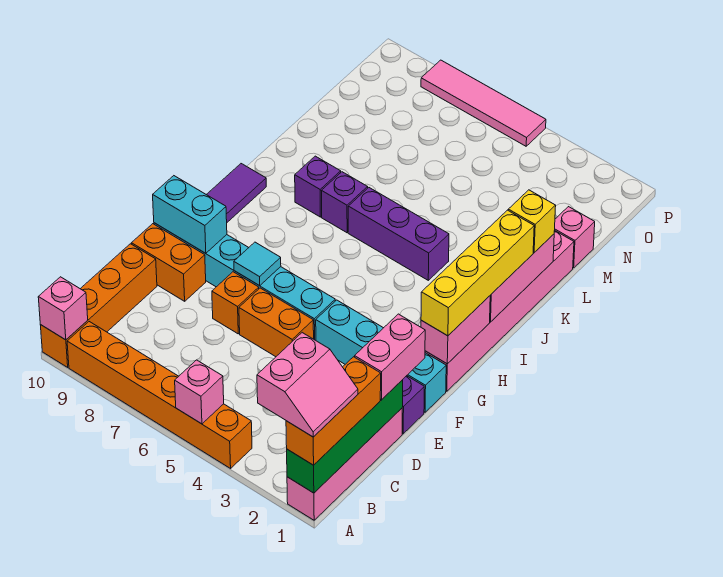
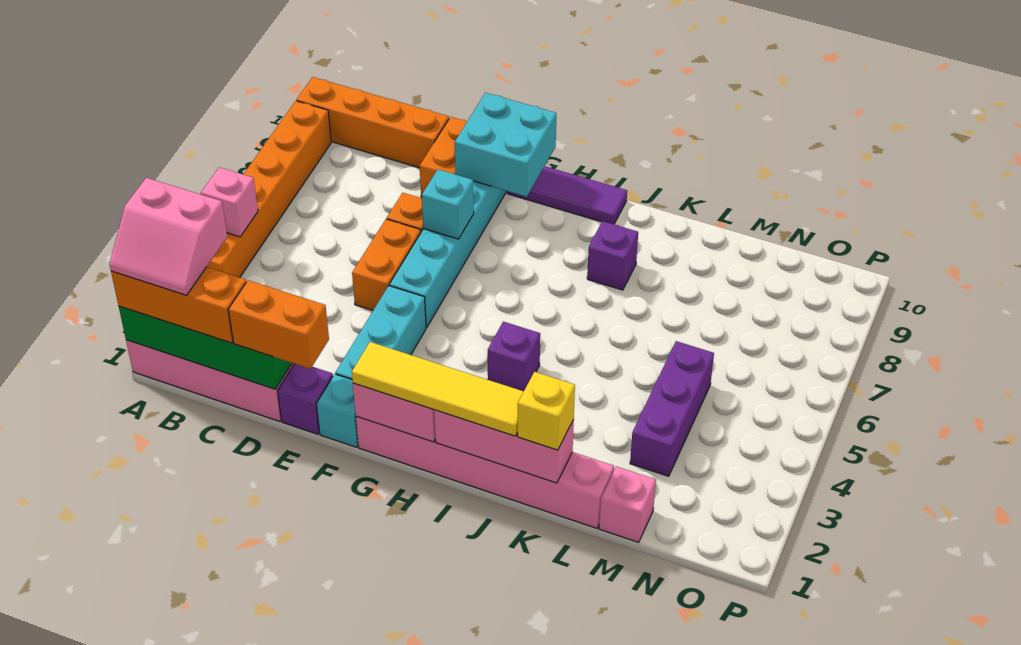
pink 1x1 brick [38,277,88,340] -> none
pink 1x2 brick [355,314,425,400] -> orange 1x2 brick [228,280,329,369]
cyan 1x1 tile [234,242,281,286] -> cyan 1x1 brick [422,169,474,239]
cyan 1x2 brick [153,176,227,253] -> cyan 2x2 brick [455,93,556,197]
yellow 1x4 brick [421,210,534,336] -> yellow 1x4 tile [352,342,524,436]
purple 1x3 brick [348,188,449,280] -> purple 1x3 brick moved to [630,341,714,476]
purple 1x1 brick [322,172,368,233] -> purple 1x1 brick moved to [488,322,540,391]
pink 1x4 tile [421,60,546,146] -> none

